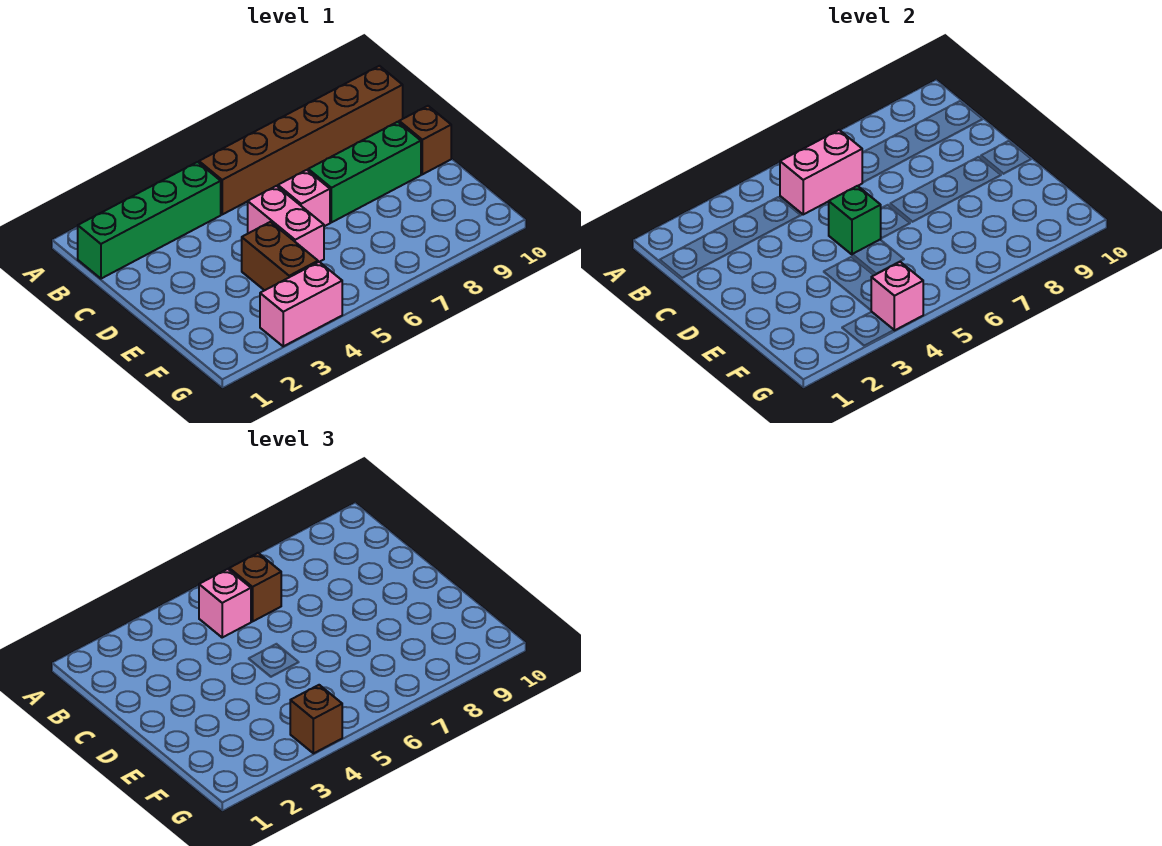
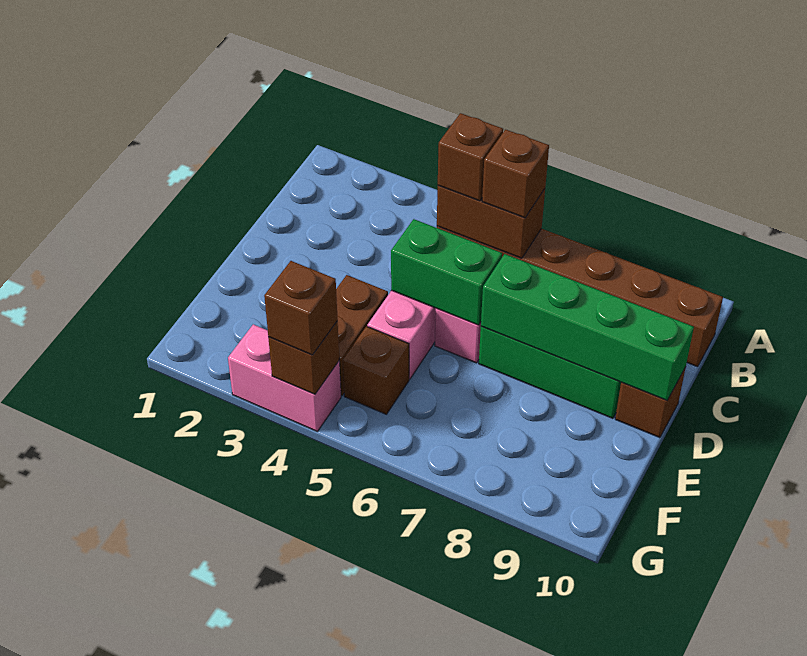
green 1x4 brick [78,162,221,279] -> green 1x4 brick moved to [481,254,694,400]
pink 1x2 brick [780,130,862,214] -> brown 1x2 brick [437,185,545,258]
pink 1x1 brick [199,569,251,637] -> brown 1x1 brick [438,113,503,201]
green 1x1 brick [829,186,881,254] -> green 1x2 brick [391,219,502,325]
none -> brown 1x1 brick [343,326,409,414]
pink 1x1 brick [871,262,923,330] -> brown 1x1 brick [268,321,339,394]

